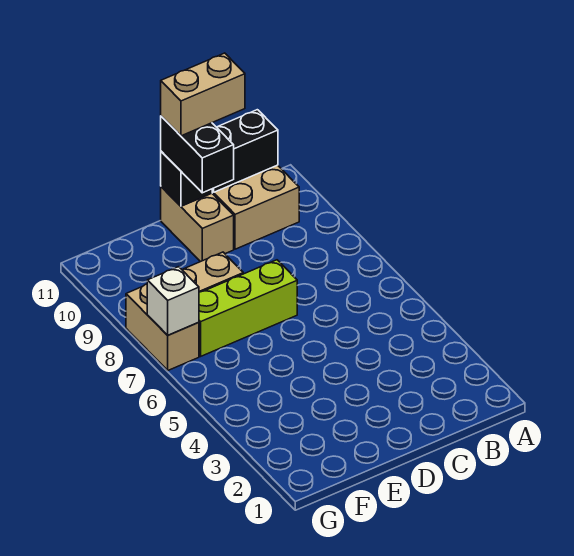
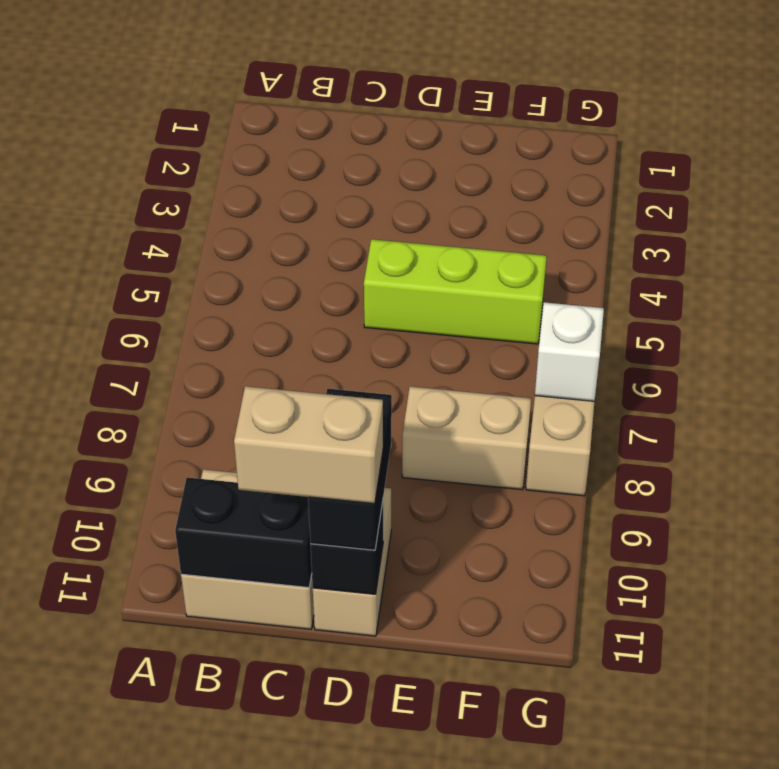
lime 1x3 brick [199,260,297,356] -> lime 1x3 brick moved to [364,239,547,344]

